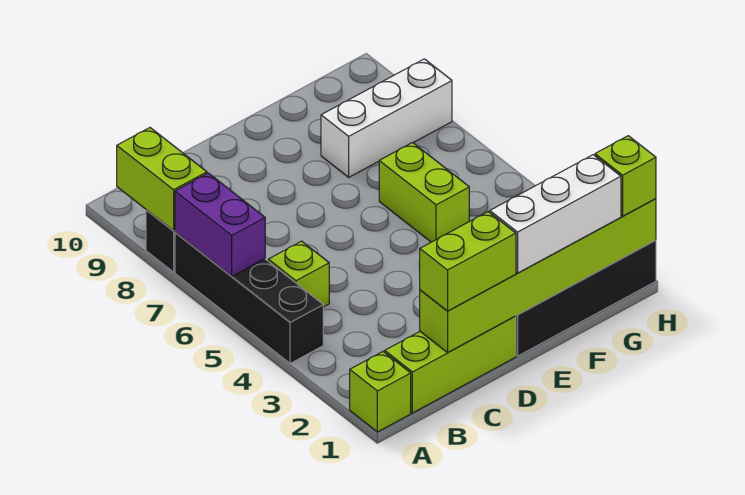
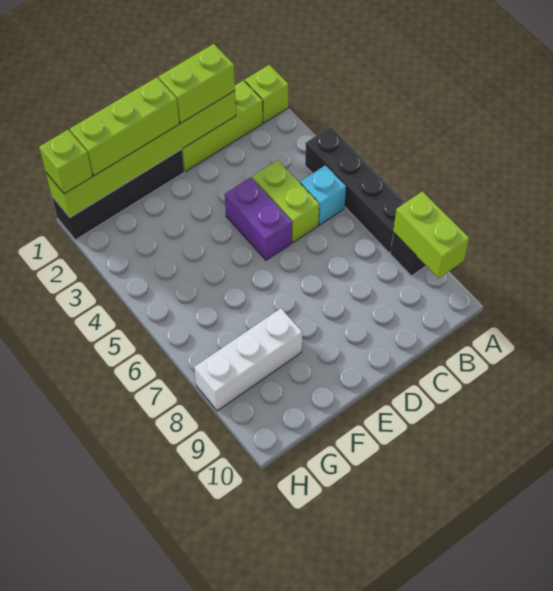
purple 1x2 brick [175,173,265,276] -> purple 1x2 brick moved to [225,177,292,260]
lime 1x1 brick [268,241,329,307] -> cyan 1x1 brick [300,165,346,225]
white 1x3 brick [490,155,621,273] -> lime 1x3 brick [70,78,179,176]
lime 1x2 brick [379,143,469,242] -> lime 1x2 brick moved to [252,160,319,243]

